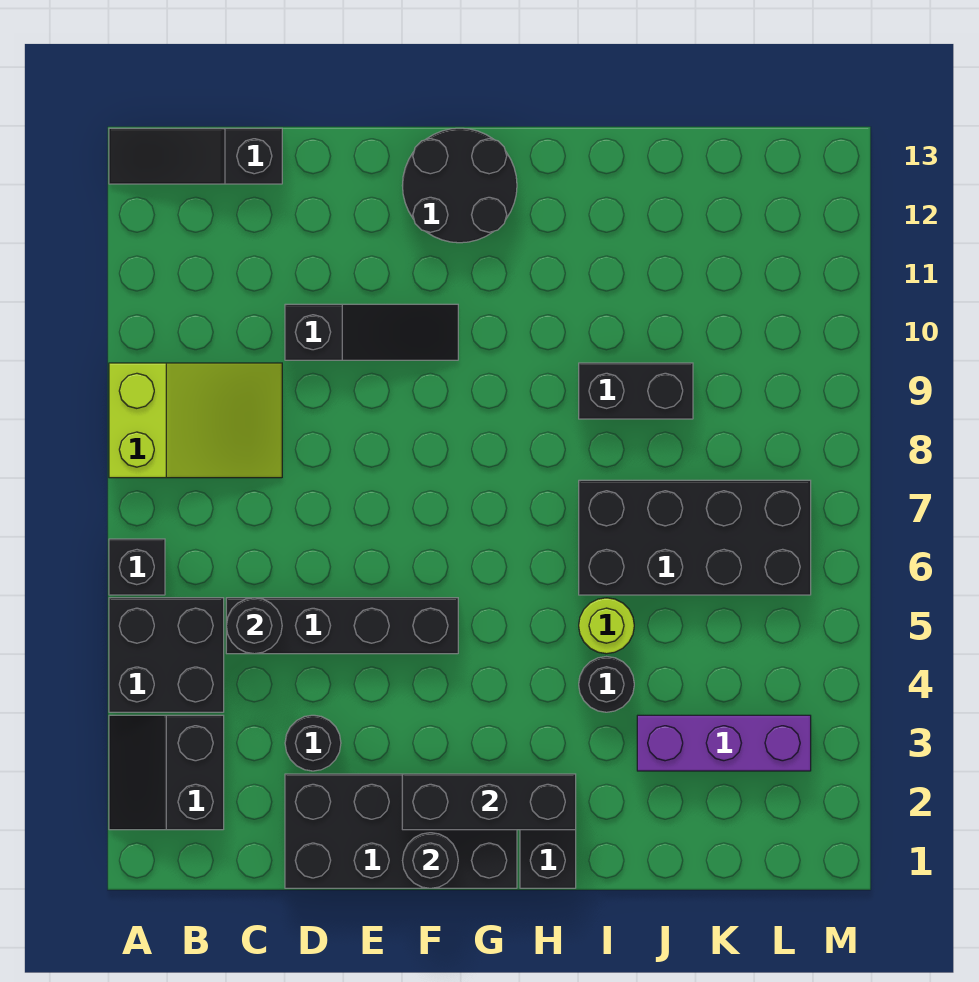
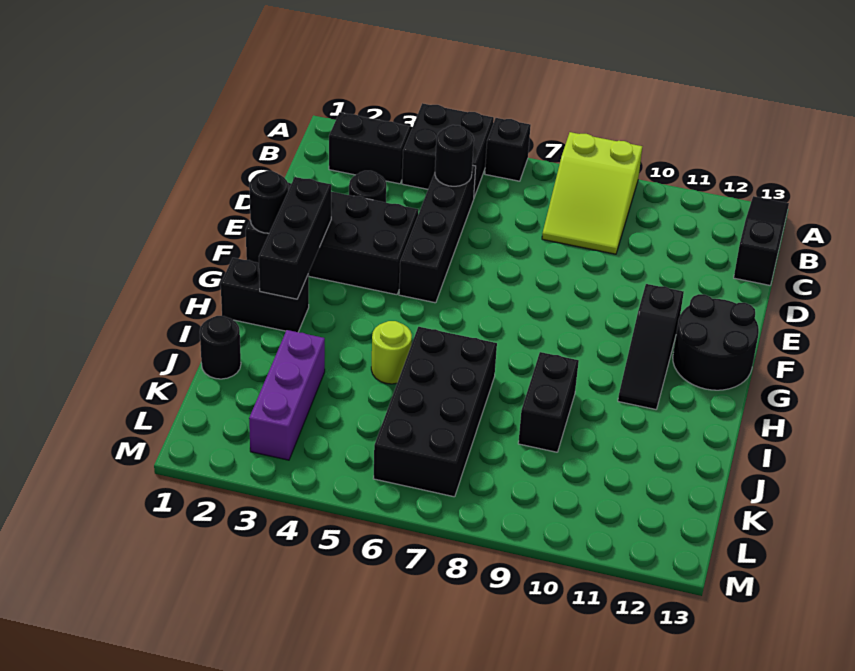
black 2x4 brick [285,774,517,888] -> black 2x4 brick turned to [246,182,418,295]
black 1x3 slope [285,304,458,360] -> black 1x3 slope moved to [618,284,684,409]
black 1x1 round brick [579,657,634,712] -> black 1x1 round brick moved to [200,316,241,379]

